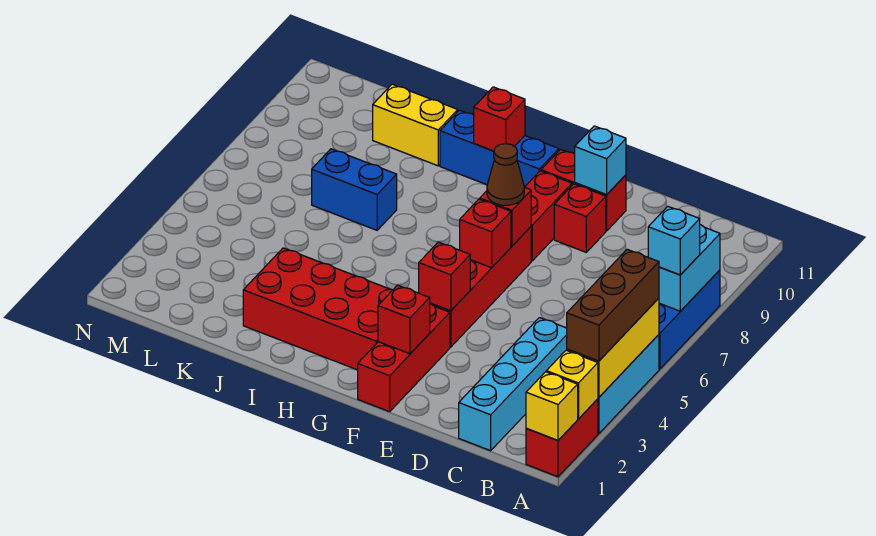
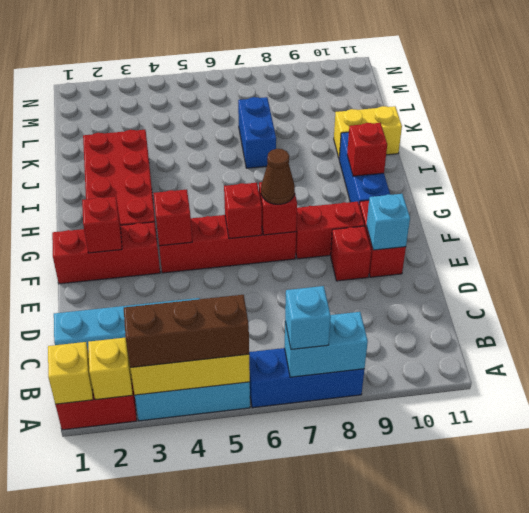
yellow 1x2 brick [373,84,458,166] -> yellow 1x2 brick turned to [334,106,402,158]

